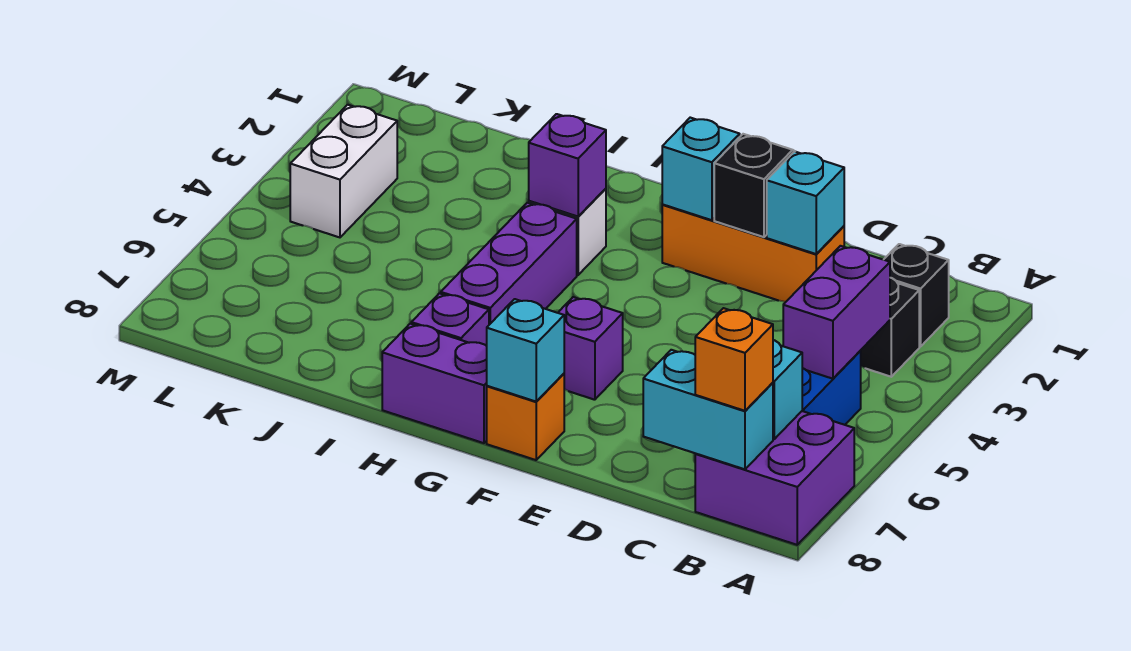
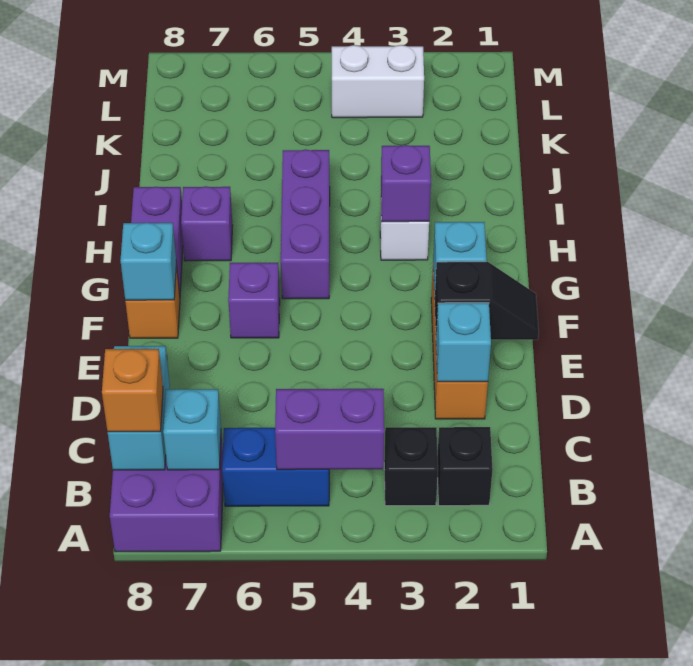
purple 1x3 brick [441,203,577,325] -> purple 1x3 brick turned to [281,149,330,299]

